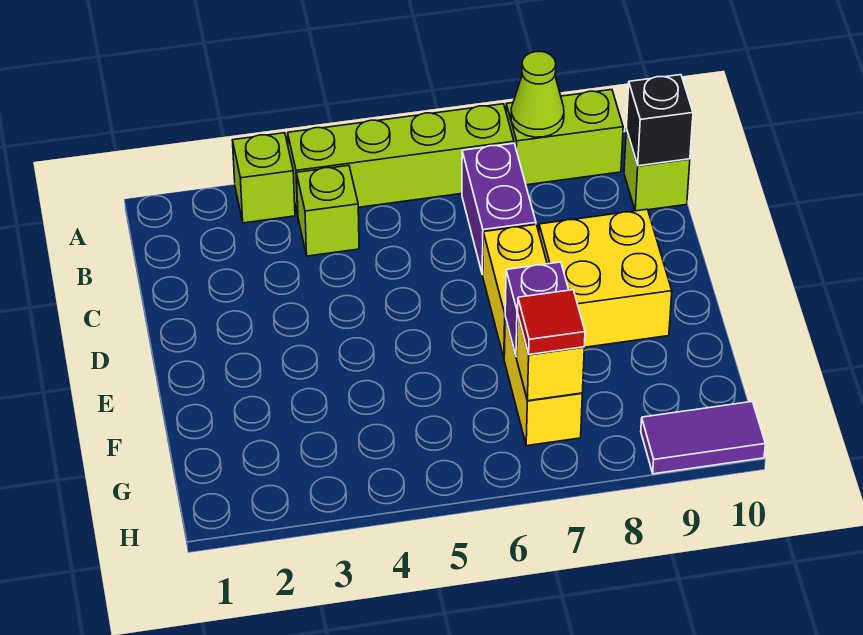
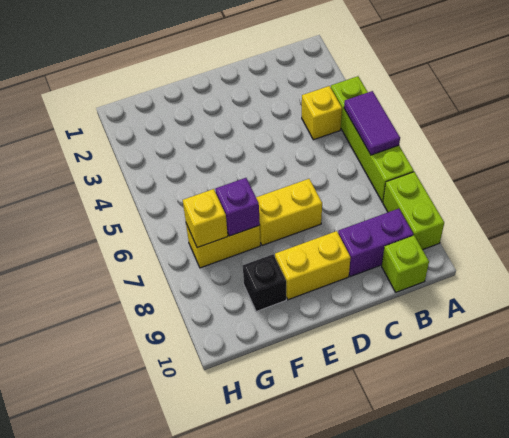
lime 1x1 brick [232,133,295,223] -> none
lime 1x1 cone [511,52,564,137] -> none
lime 1x1 brick [297,165,359,256] -> yellow 1x1 brick [302,86,342,140]
purple 1x2 brick [462,143,536,274] -> purple 1x2 brick moved to [338,209,413,277]
black 1x1 brick [626,75,693,166] -> black 1x1 brick moved to [243,254,286,312]
yellow 2x2 brick [539,209,672,347] -> yellow 1x2 brick [275,231,351,300]
red 1x1 tile [518,290,585,355] -> none
purple 1x2 tile [641,402,765,474] -> purple 1x2 tile moved to [344,91,400,155]

